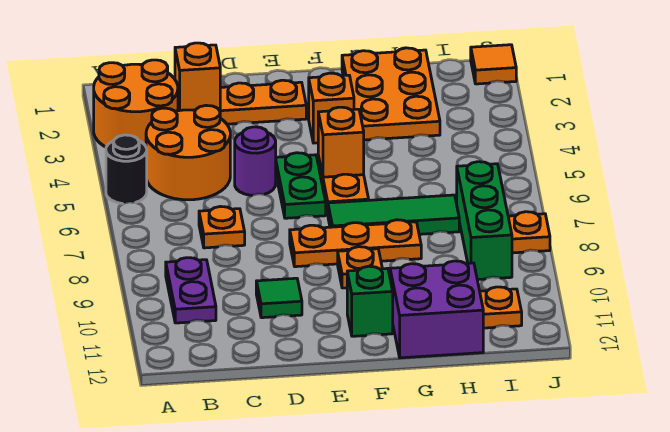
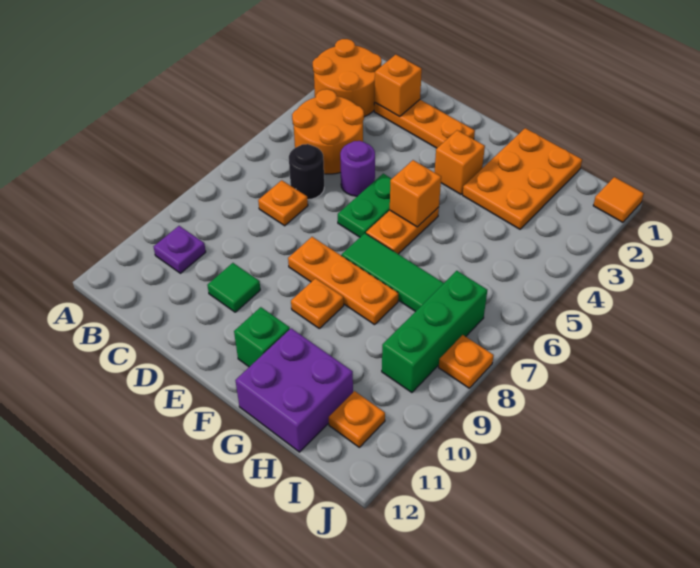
black 1x1 round brick [106,135,147,204] -> black 1x1 round brick moved to [289,144,324,200]
purple 1x2 plate [166,258,216,323] -> purple 1x1 plate [154,226,206,273]

